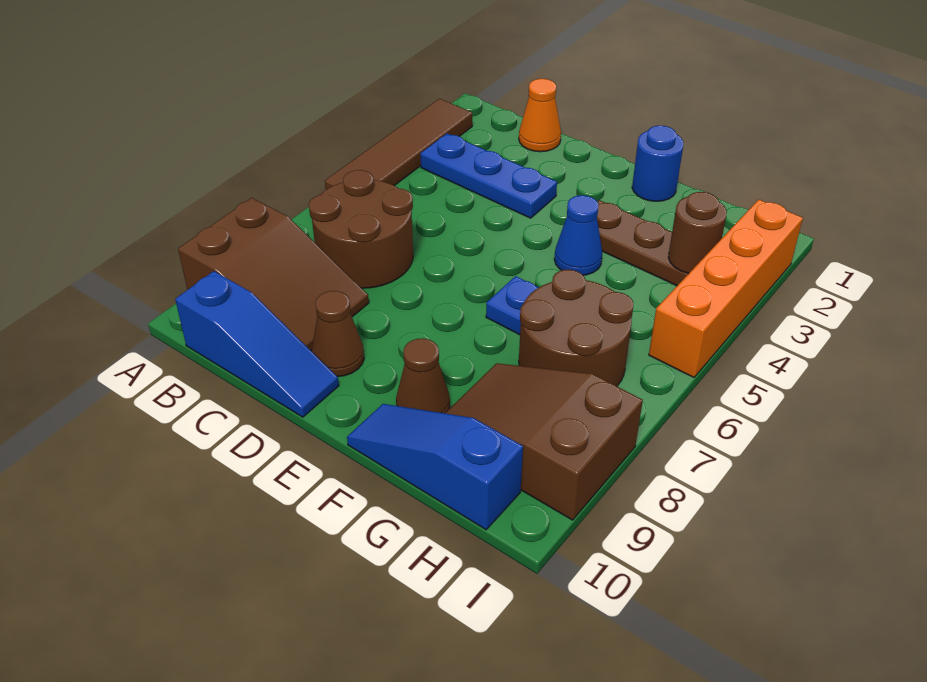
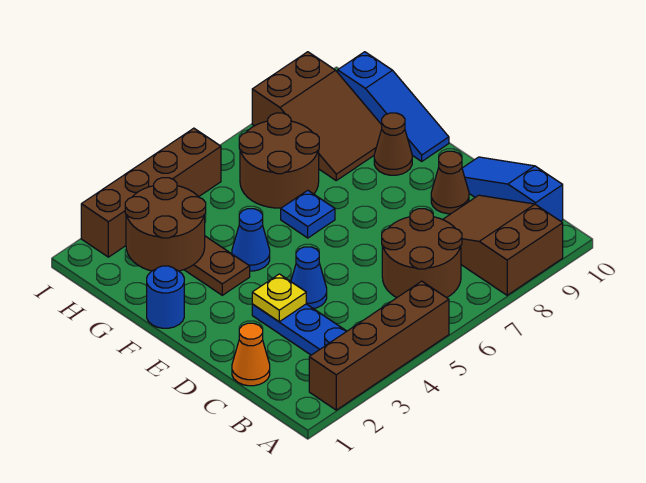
brown 1x4 tile [325,99,472,190] -> brown 1x4 brick [309,281,449,410]
none -> yellow 1x1 plate [252,274,306,322]
none -> blue 1x1 cone [291,247,327,309]
brown 1x1 round brick [668,192,727,273] -> brown 2x2 round brick [125,178,206,271]
orange 1x4 brick [649,199,803,377] -> brown 1x4 brick [81,128,221,257]

